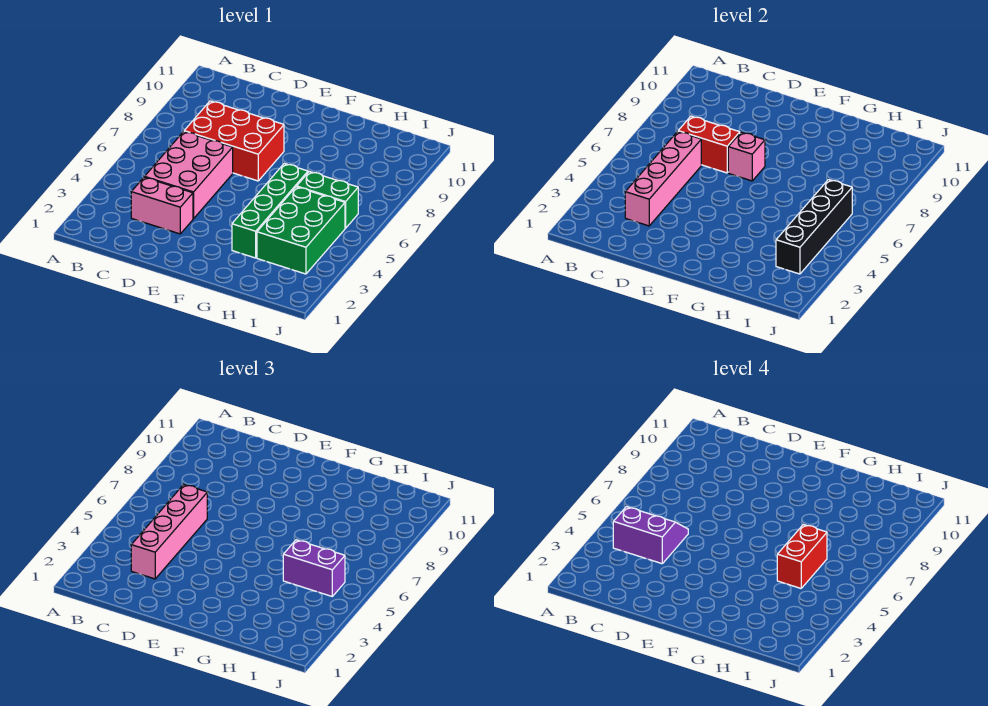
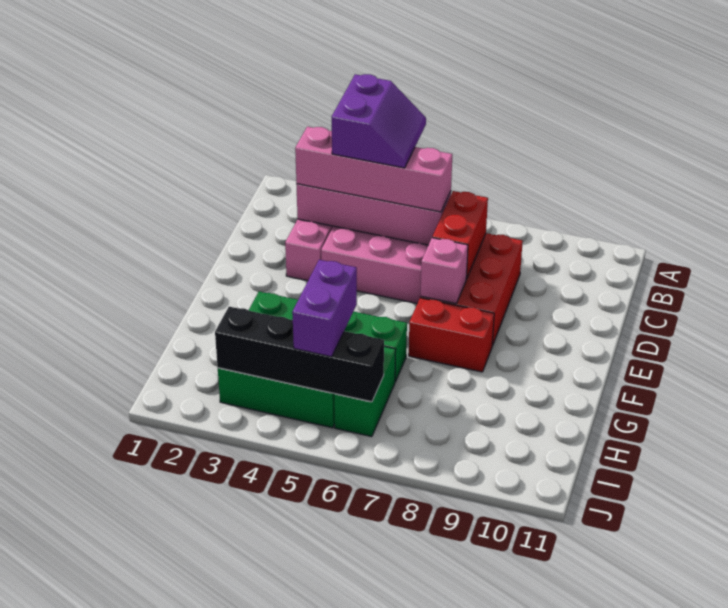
red 1x2 brick [777,525,827,588] -> red 1x2 brick moved to [409,298,494,372]

